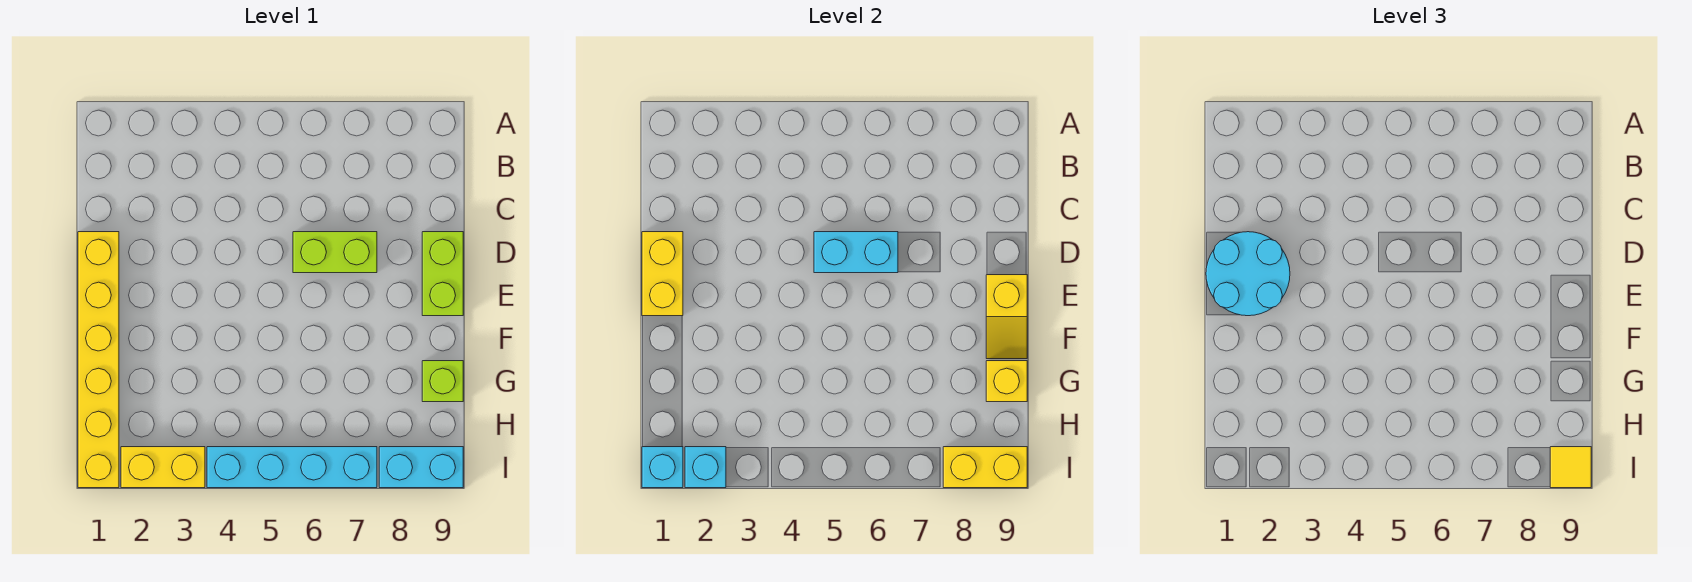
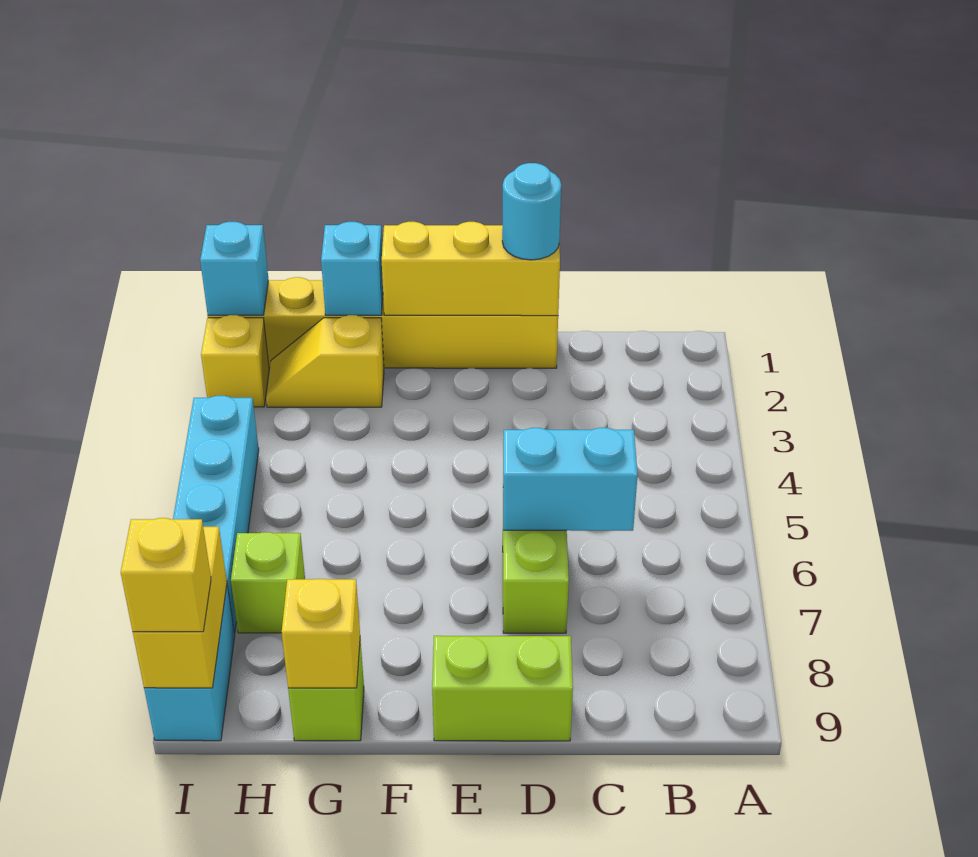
yellow 1x2 brick [642,232,683,316] -> yellow 1x3 brick [382,222,560,316]
cyan 2x2 round brick [1206,232,1290,316] -> cyan 1x1 round brick [502,163,561,260]
cyan 1x2 brick [814,232,898,273] -> cyan 1x2 brick turned to [503,428,638,531]
yellow 1x2 slope [986,275,1027,359] -> yellow 1x2 slope moved to [266,315,384,407]
none -> lime 1x1 brick [231,532,305,633]
yellow 1x2 brick [121,447,205,488] -> yellow 1x1 brick [201,315,269,407]
cyan 1x1 brick [685,447,726,488] -> cyan 1x1 brick moved to [321,222,383,315]
yellow 1x1 tile [1550,447,1591,488] -> yellow 1x1 brick [121,518,211,632]

